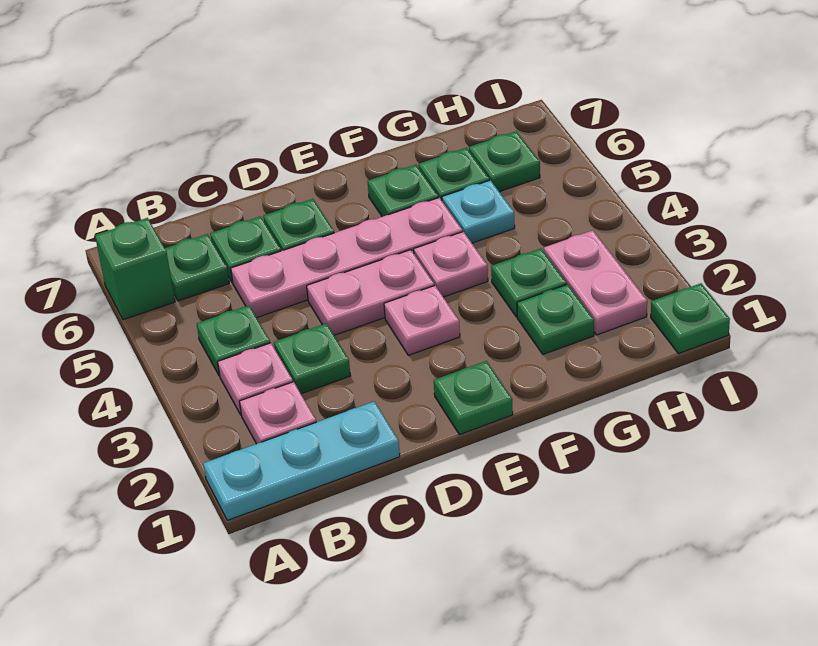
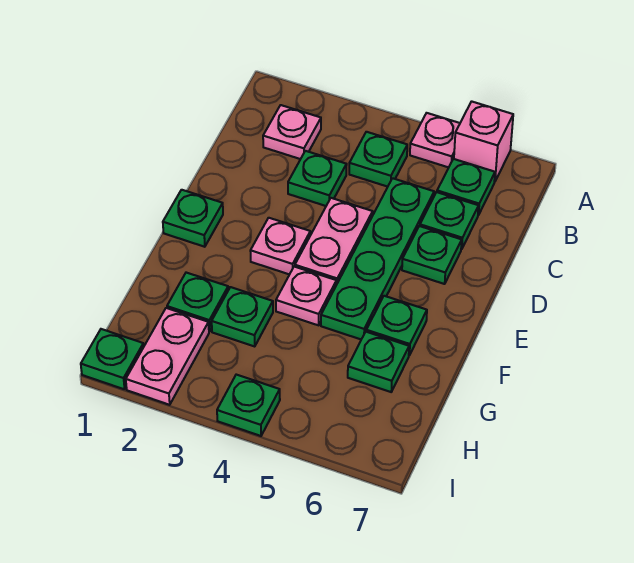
cyan 1x3 plate [203,402,400,520] -> none
green 1x1 brick [95,218,175,320] -> pink 1x1 brick [454,101,513,182]
pink 1x1 plate [218,343,293,415] -> pink 1x1 plate moved to [410,113,460,167]
pink 1x4 plate [231,198,463,318] -> green 1x4 plate [321,178,434,339]
cyan 1x1 plate [442,180,515,243] -> none
pink 1x2 plate [544,230,647,335] -> pink 1x2 plate turned to [126,308,209,405]
green 1x1 plate [469,131,540,192] -> green 1x1 plate moved to [217,375,280,436]

